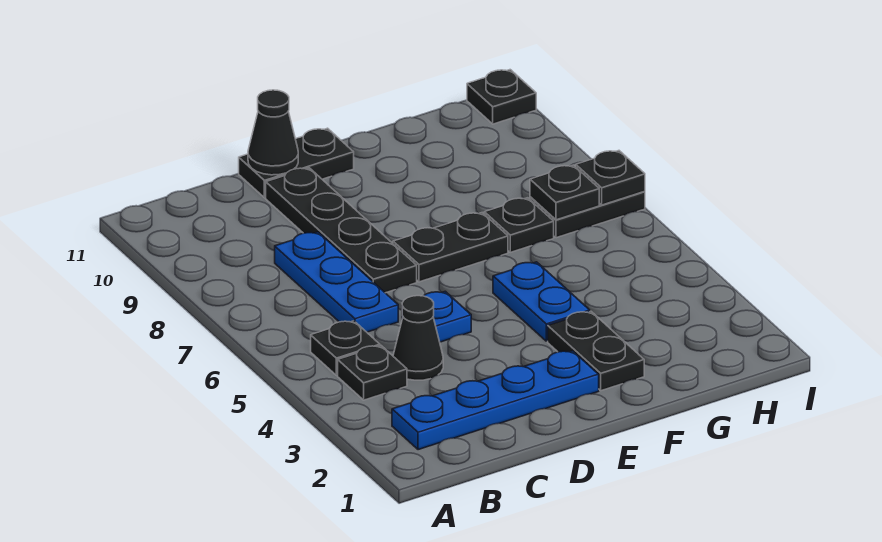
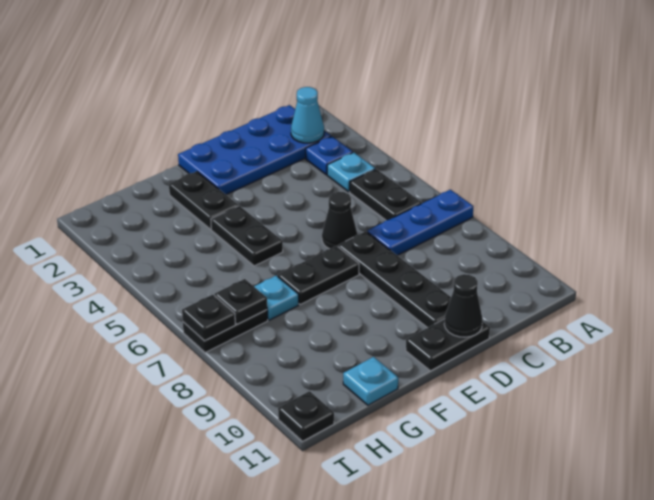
blue 1x4 plate [392,351,599,450] -> blue 2x4 plate [178,105,331,194]
none -> cyan 1x1 cone [291,87,324,143]
black 1x1 plate [338,346,407,400] -> cyan 1x1 plate [327,153,375,192]
black 1x1 plate [311,321,380,375] -> black 1x2 plate [350,169,422,220]
black 1x1 cone [393,296,443,380] -> black 1x1 cone moved to [322,192,357,249]
blue 1x3 plate [275,232,398,332] -> blue 1x3 plate turned to [367,190,473,255]
blue 1x1 plate [402,291,471,342] -> blue 1x1 plate moved to [306,136,353,175]
blue 1x2 plate [493,262,590,341] -> black 1x2 plate [211,206,283,266]
black 1x1 plate [484,198,554,252] -> cyan 1x1 plate [254,276,299,320]
none -> cyan 1x1 plate [343,357,398,405]

